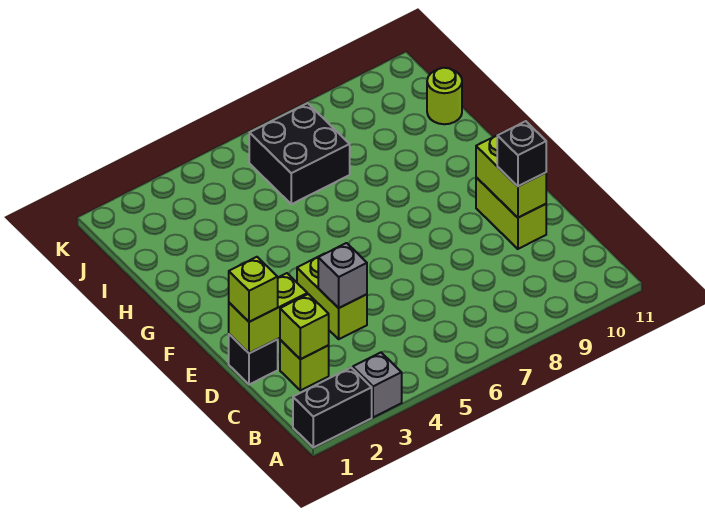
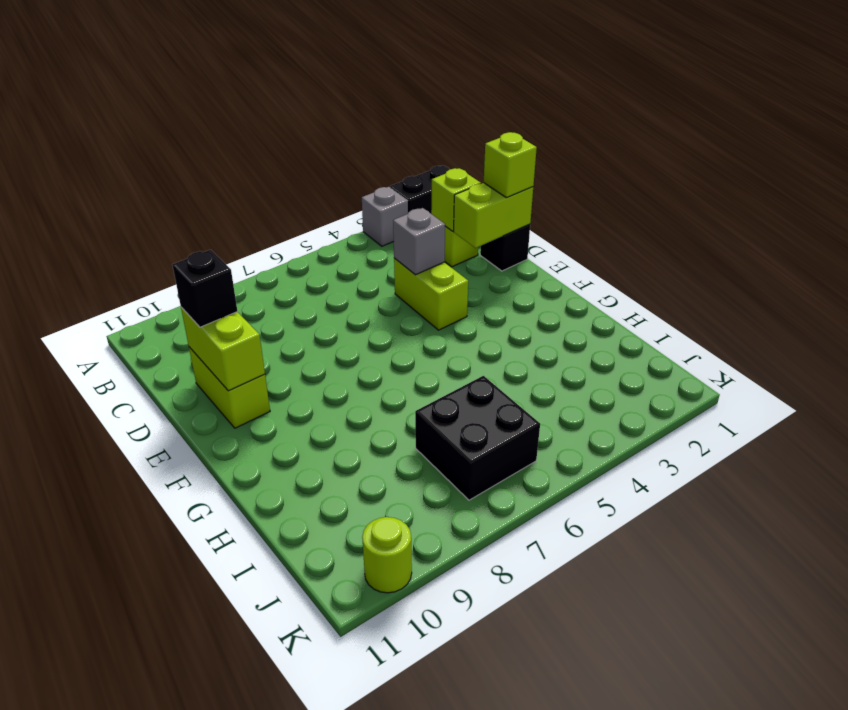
lime 1x1 round brick [427,68,462,124] -> lime 1x1 round brick moved to [362,517,412,593]

